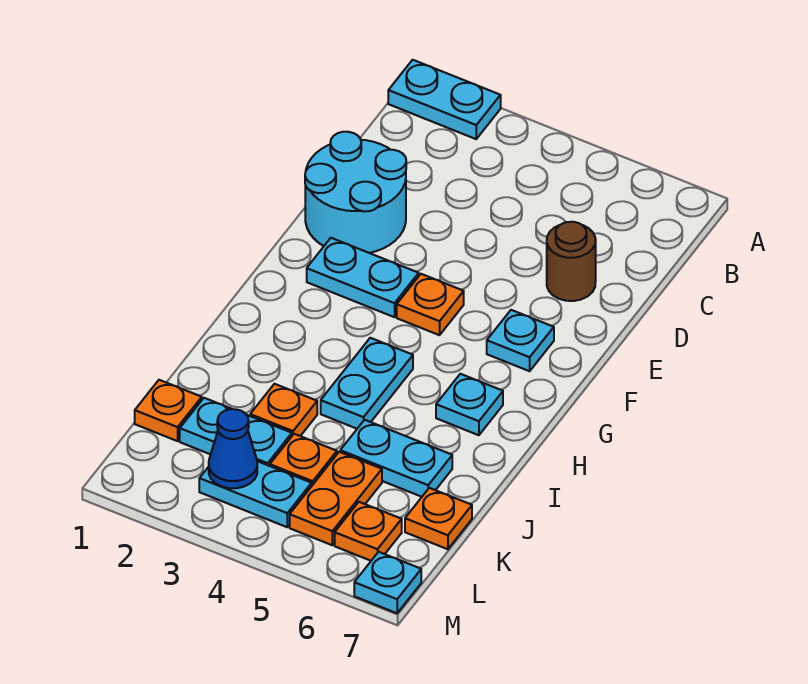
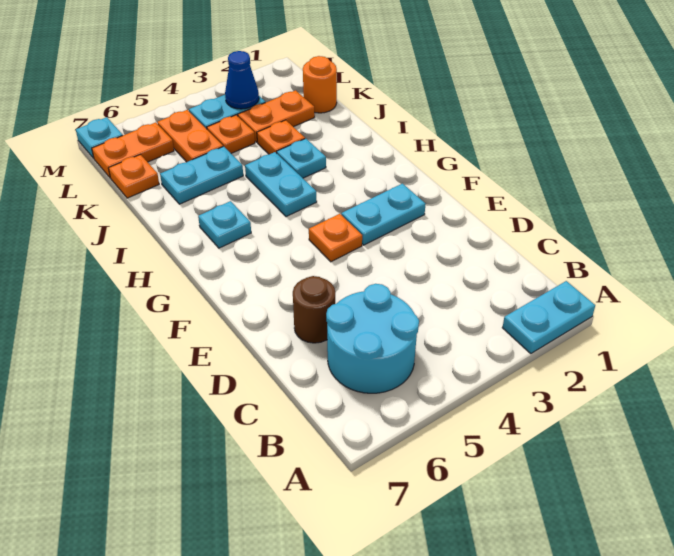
cyan 2x2 round brick [305,132,406,253] -> cyan 2x2 round brick moved to [326,284,419,393]
cyan 1x1 plate [487,310,554,371] -> cyan 1x1 plate moved to [277,139,326,178]
orange 1x1 plate [135,380,202,441] -> orange 1x1 round brick [303,56,337,113]
cyan 1x2 plate [180,398,292,466] -> orange 1x2 plate [238,90,315,142]
orange 1x1 plate [335,502,402,561] -> orange 1x2 plate [92,122,174,177]

